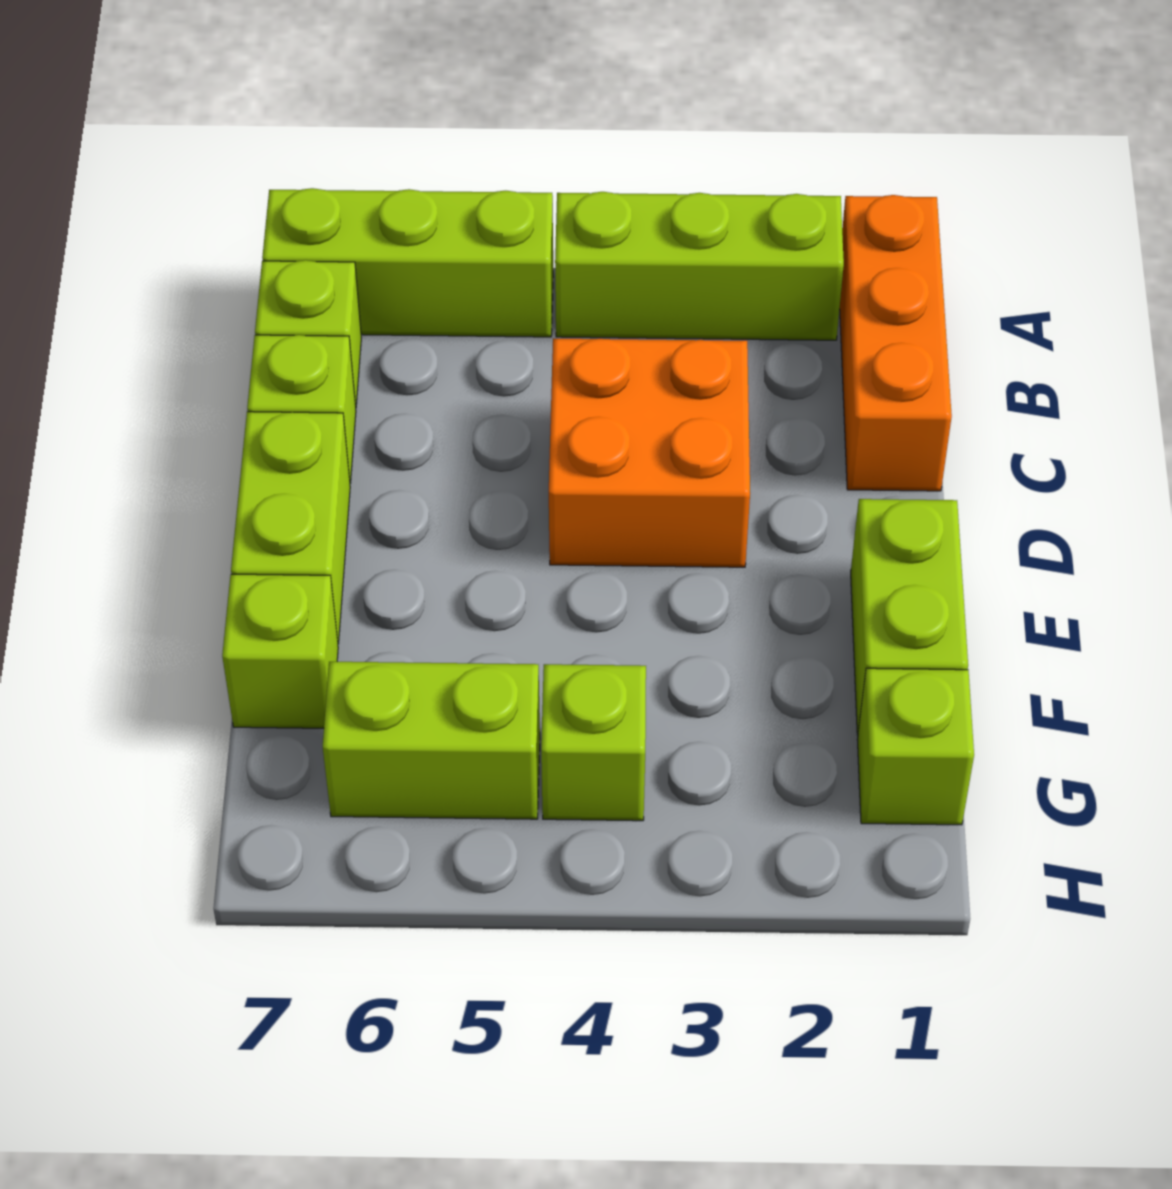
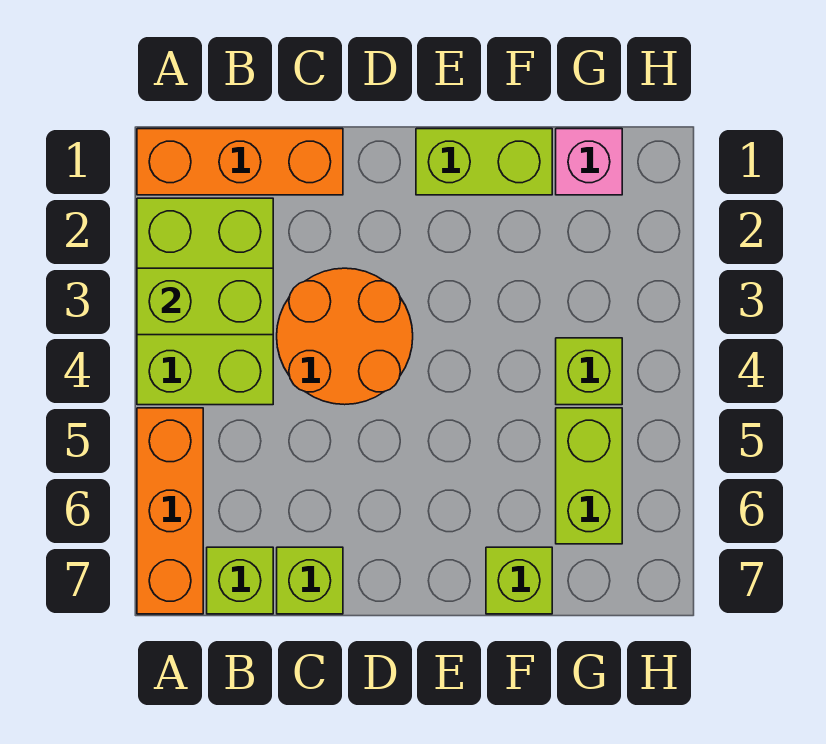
lime 1x3 brick [555,192,844,340] -> lime 2x3 brick [137,198,273,405]
lime 1x3 brick [262,188,553,337] -> orange 1x3 brick [137,408,203,614]
orange 2x2 brick [549,339,750,567] -> orange 2x2 round brick [277,268,413,405]
lime 1x2 brick [231,412,350,644] -> lime 1x2 brick moved to [137,268,273,335]
lime 1x1 brick [857,668,974,825] -> pink 1x1 brick [556,129,622,195]

